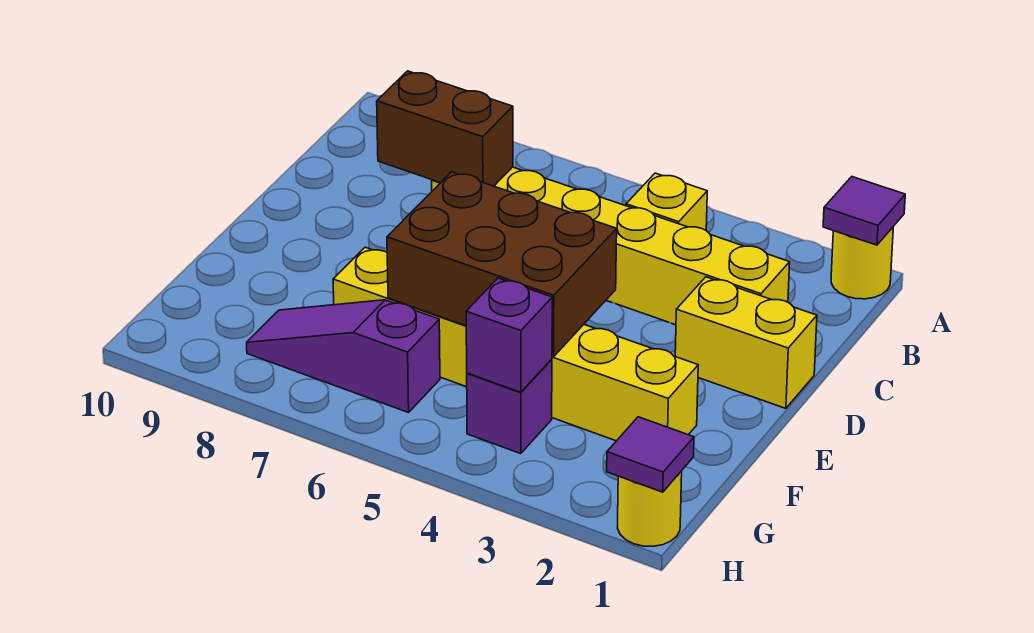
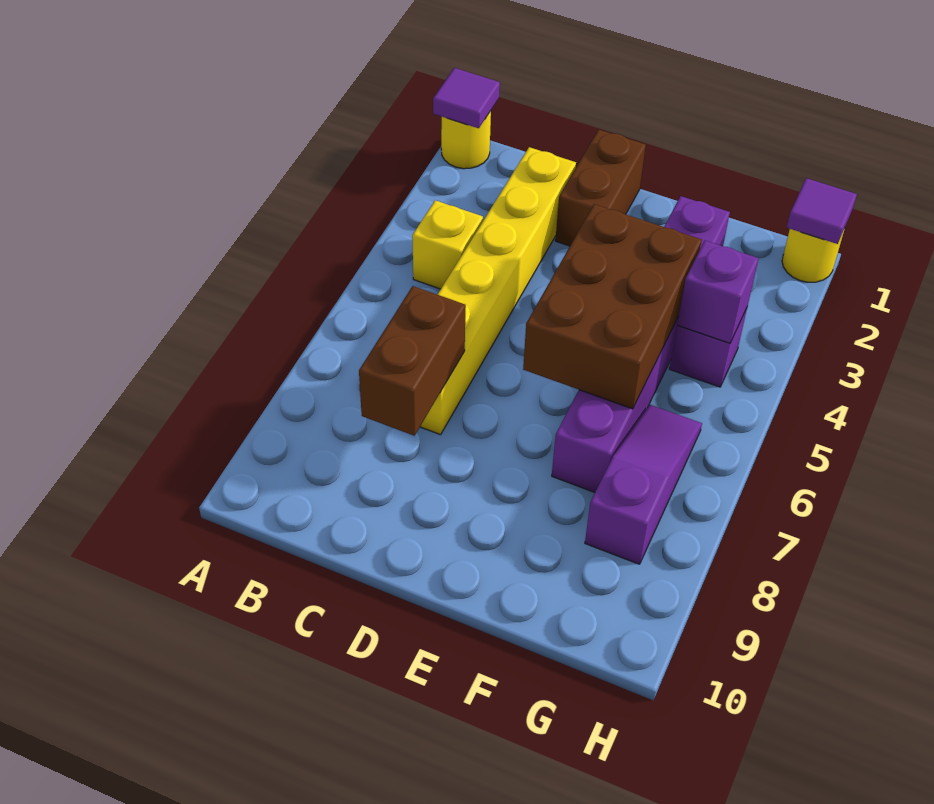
yellow 1x2 brick [675,277,817,408] -> brown 1x2 brick [555,130,646,246]
yellow 1x6 brick [333,247,698,441] -> purple 1x6 brick [552,196,730,492]
purple 1x3 slope [247,300,440,412] -> purple 1x3 slope turned to [585,405,702,564]

